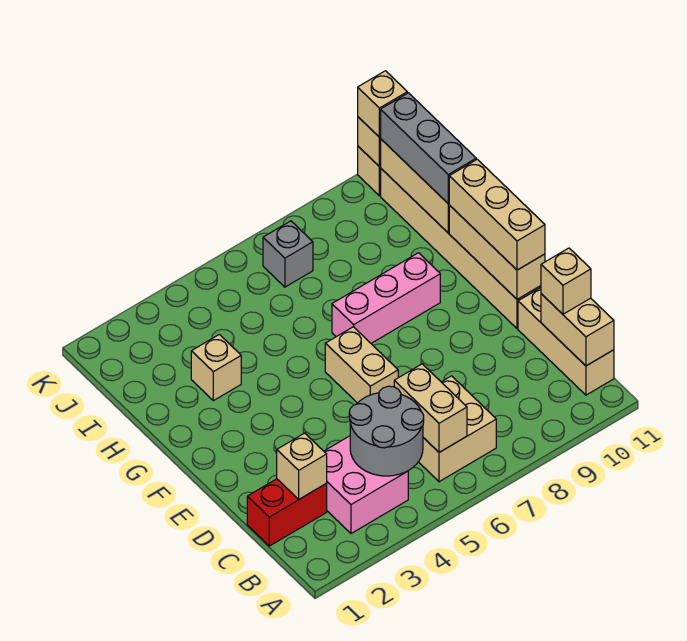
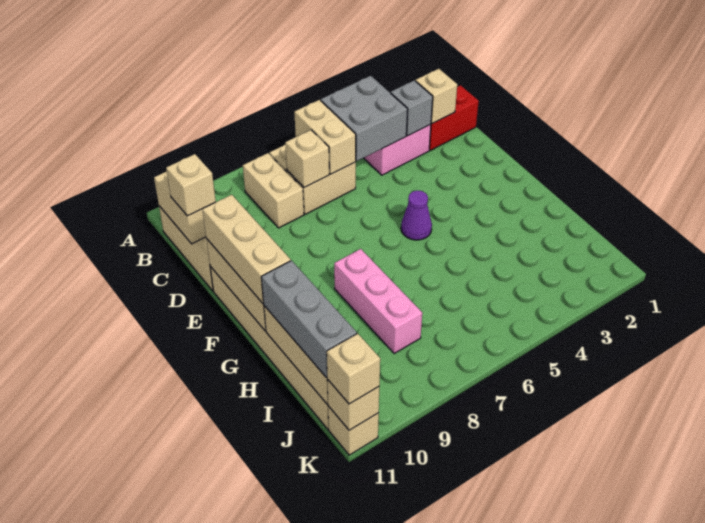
grey 2x2 round brick [349,386,424,476] -> grey 2x2 brick [321,76,408,161]
tan 1x2 brick [325,327,398,403] -> tan 1x2 brick moved to [243,153,304,228]
none -> purple 1x1 cone [401,190,432,240]
pink 1x3 brick [332,253,440,343] -> pink 1x3 brick turned to [334,249,422,353]
tan 1x1 brick [191,334,241,401] -> tan 1x1 brick moved to [285,130,329,188]
grey 1x1 brick [263,221,313,287] -> grey 1x1 brick moved to [391,80,433,136]

